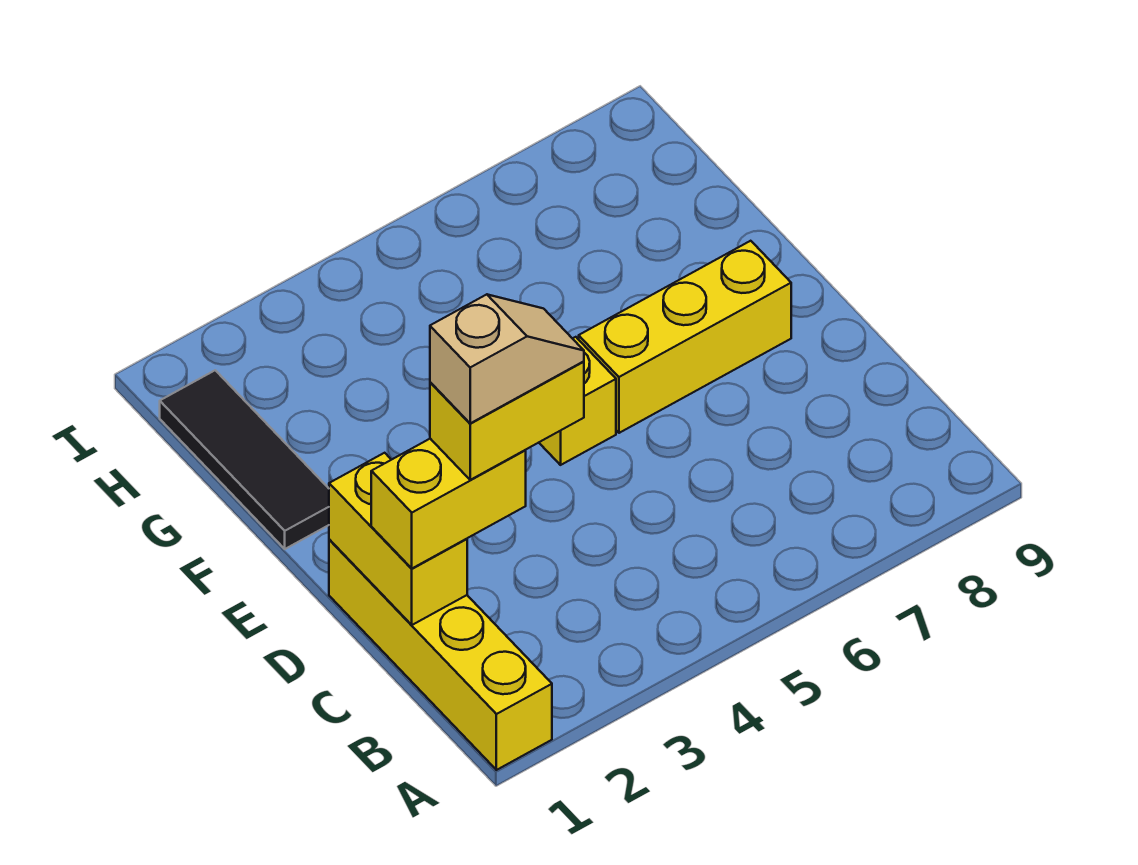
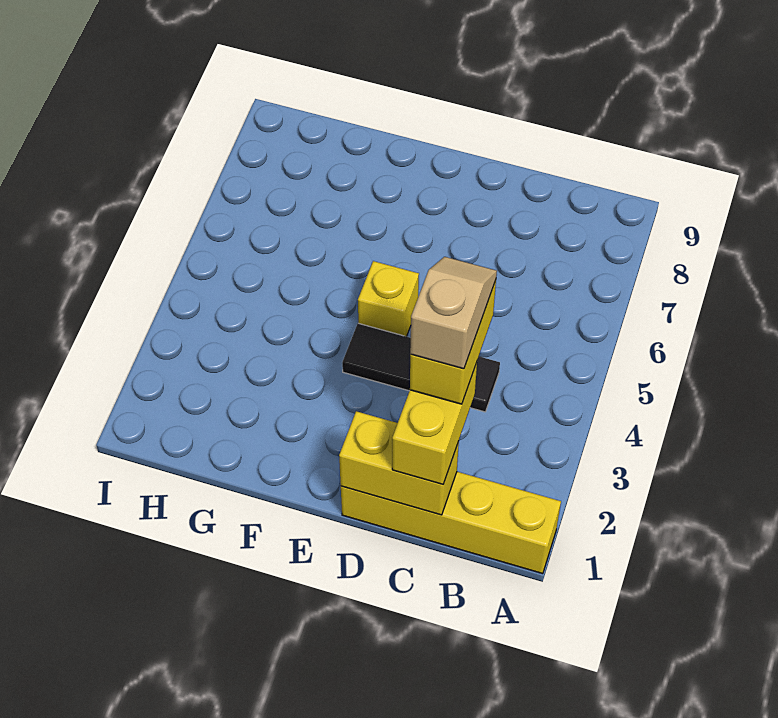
yellow 1x3 brick [579,241,791,433] -> none
black 1x3 tile [160,370,329,549] -> black 1x3 tile moved to [342,323,500,412]

